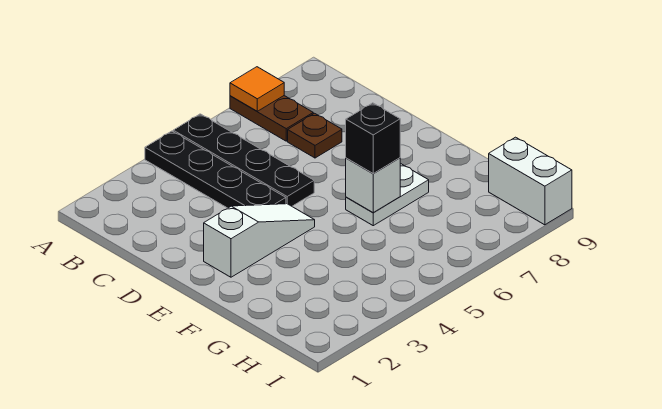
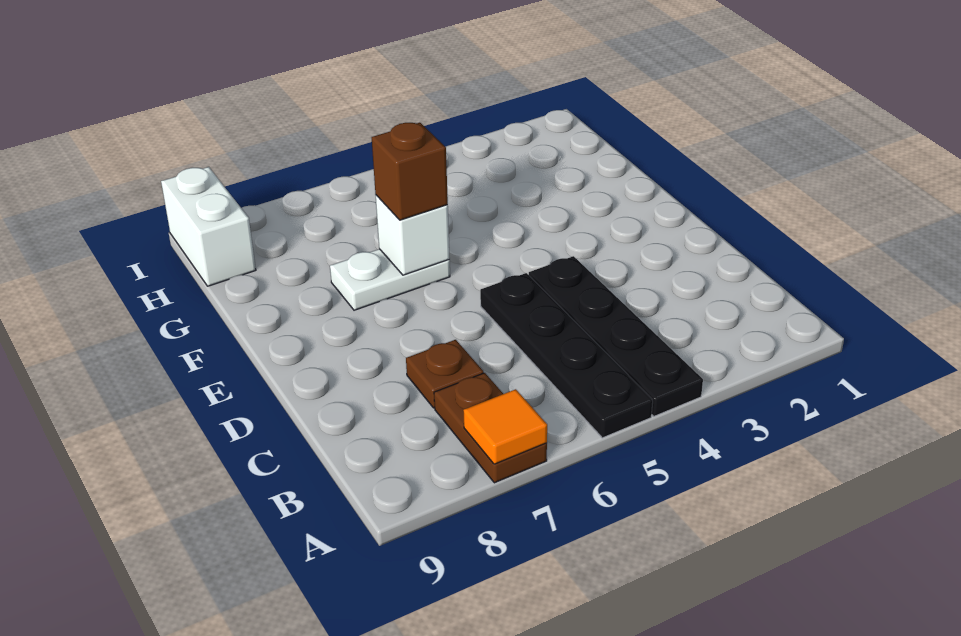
white 1x3 slope [204,204,315,277] -> none
black 1x1 brick [346,103,400,174] -> brown 1x1 brick [372,123,448,220]

